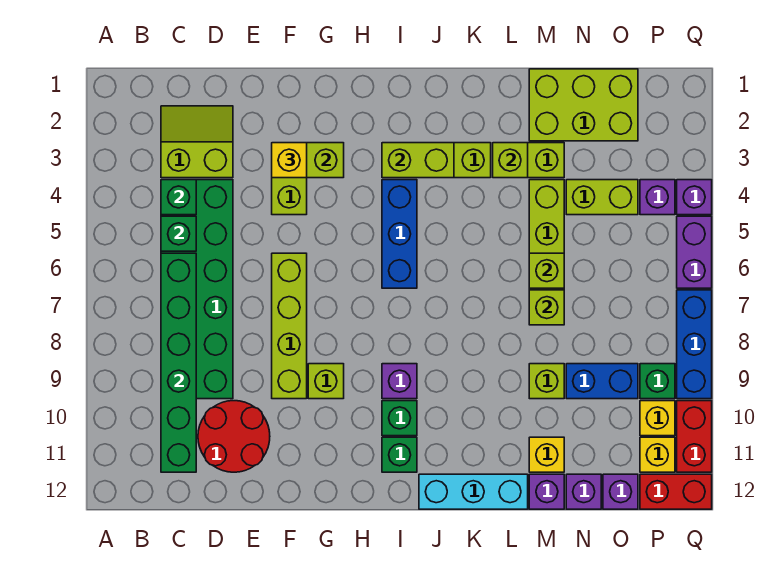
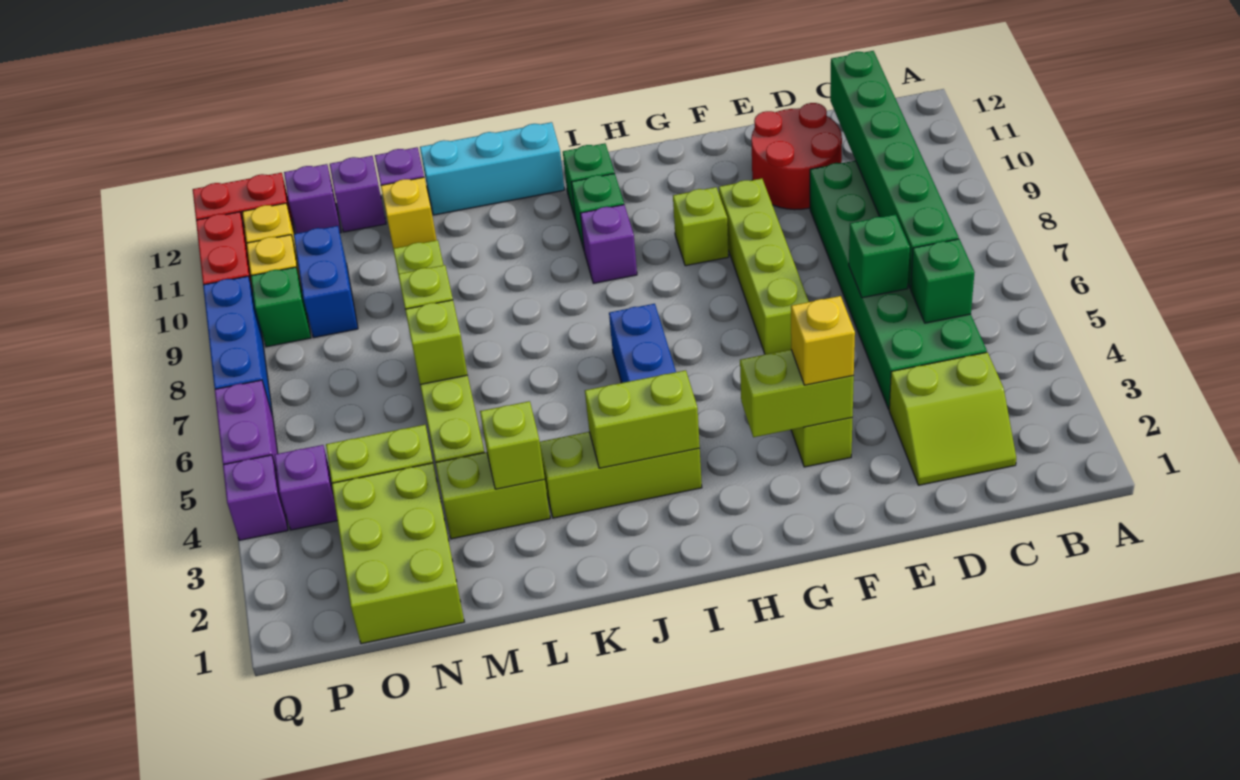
green 1x1 brick [161,180,196,215] -> green 1x1 brick moved to [849,214,910,298]
lime 2x3 brick [529,69,638,141] -> lime 2x3 brick turned to [332,463,464,644]
blue 1x2 brick [566,364,638,399] -> blue 1x2 brick turned to [294,226,358,338]

